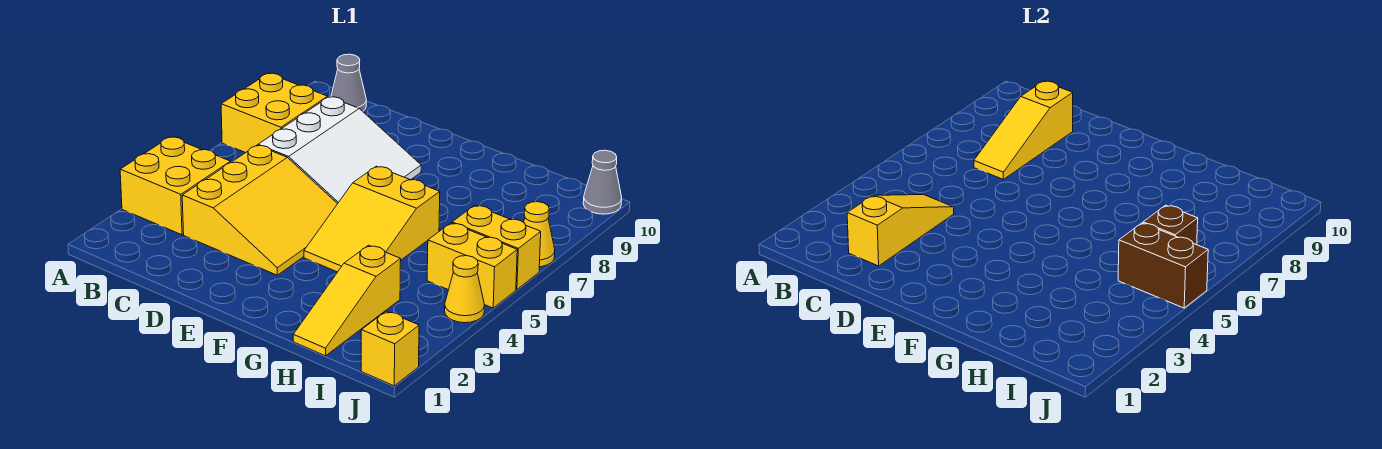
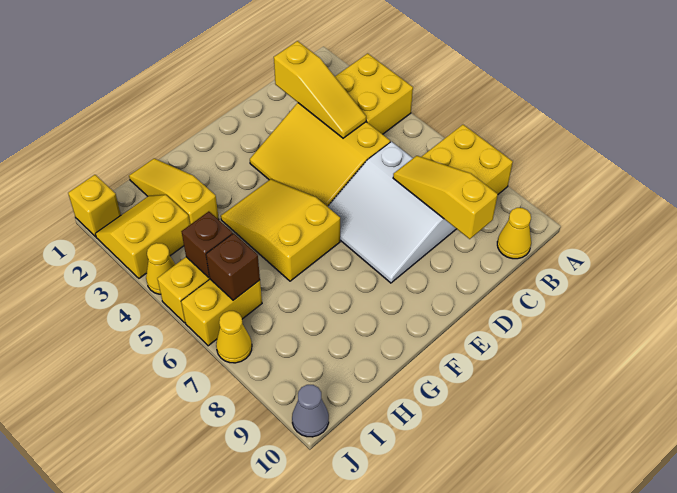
grey 1x1 cone [331,54,366,111] -> yellow 1x1 cone [497,208,531,259]
none -> yellow 2x2 slope [95,195,190,278]
brown 1x2 brick [1118,223,1208,308] -> brown 1x1 brick [181,211,233,277]

